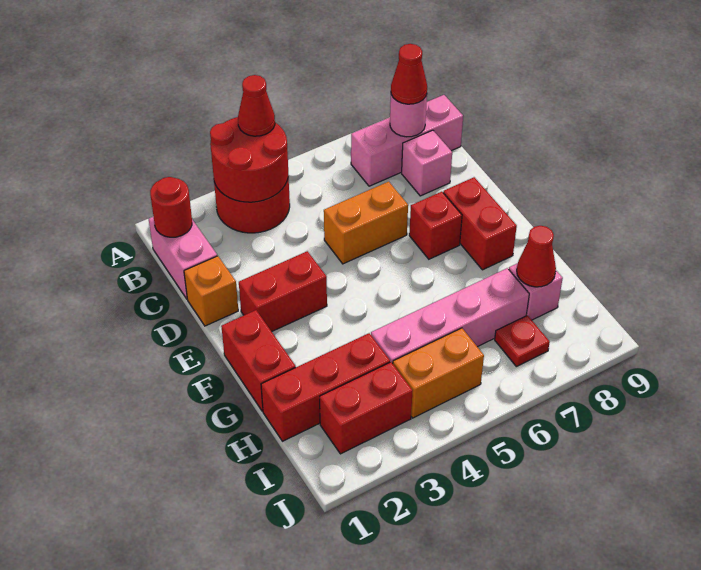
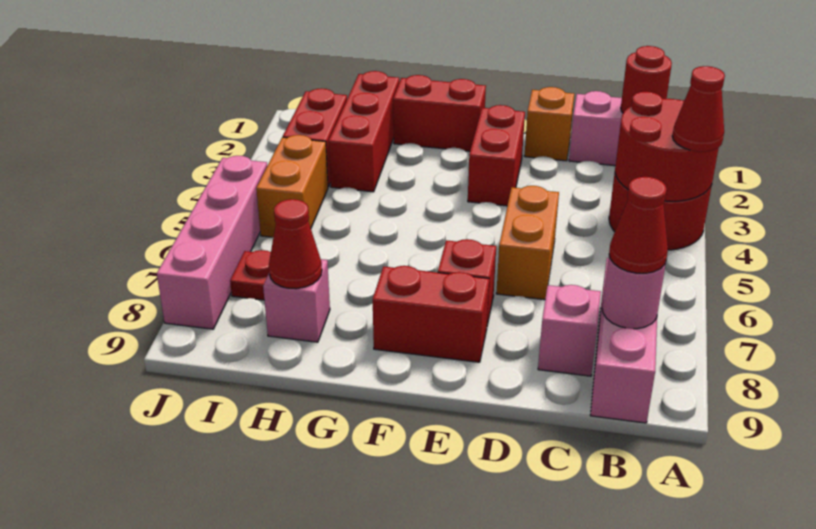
pink 1x4 brick [371,268,529,364] -> pink 1x4 brick moved to [157,156,267,329]

